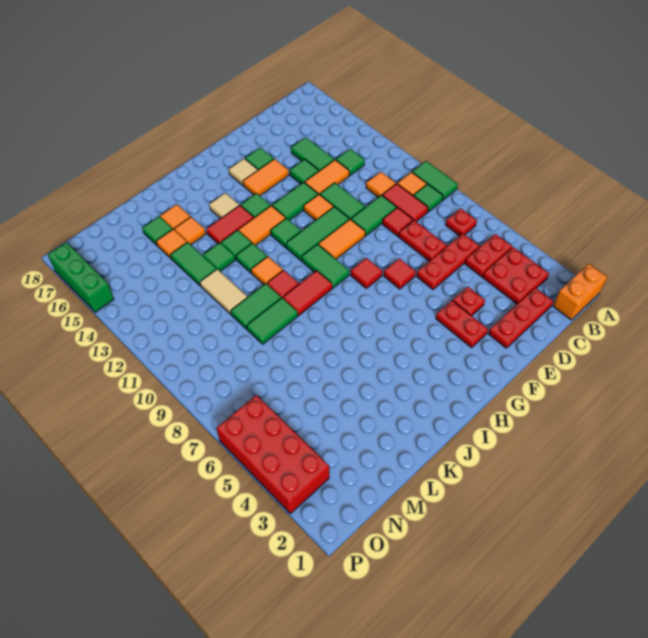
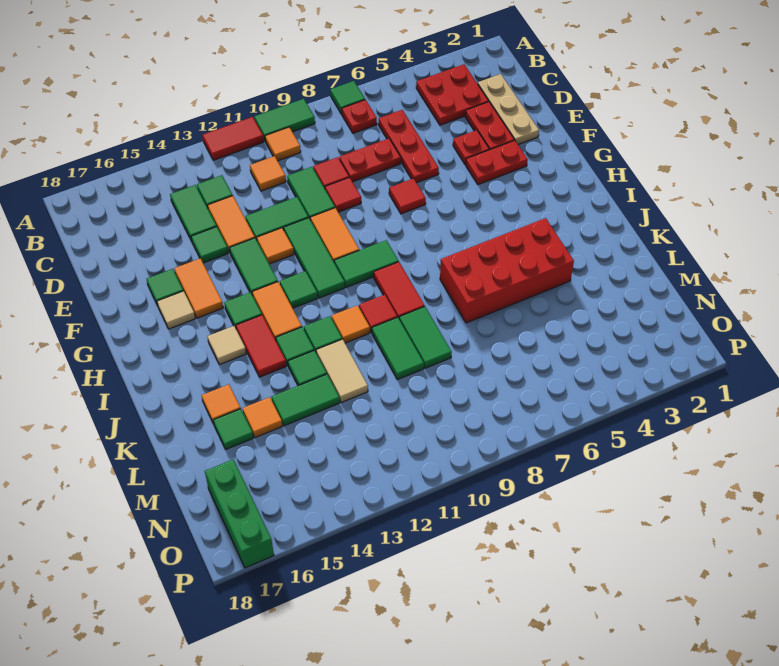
orange 1x2 brick [553,264,607,320] -> none
red 1x2 plate [465,234,512,277] -> red 1x2 plate moved to [465,102,514,150]
green 1x1 tile [413,184,443,212] -> green 1x1 tile moved to [330,81,365,114]
red 1x3 plate [489,288,553,348] -> tan 1x3 plate [478,74,539,145]
red 1x2 tile [382,184,428,222] -> red 1x2 tile moved to [202,117,264,160]
green 1x2 tile [291,137,334,171] -> green 1x2 tile turned to [170,185,217,241]
red 1x1 tile [351,258,382,288] -> red 1x1 tile moved to [325,177,361,212]
orange 1x1 tile [174,217,206,245] -> none
tan 1x2 tile [200,269,247,314] -> tan 1x2 tile turned to [316,339,368,403]
red 2x4 brick [217,395,329,514] -> red 2x4 brick moved to [440,218,574,323]
green 1x3 brick [48,242,114,312] -> green 1x3 brick turned to [205,459,274,568]

